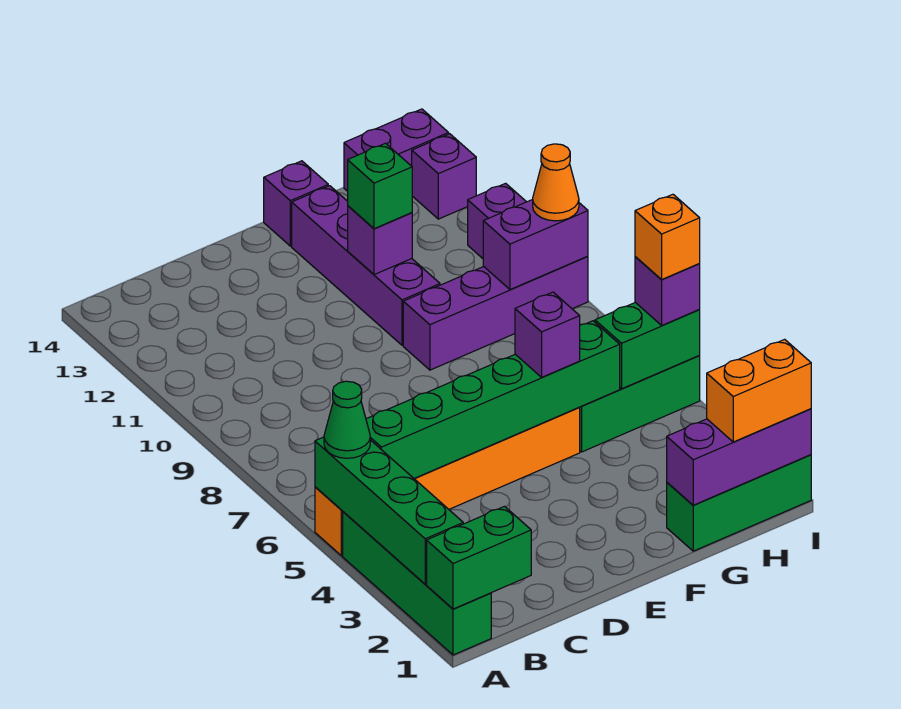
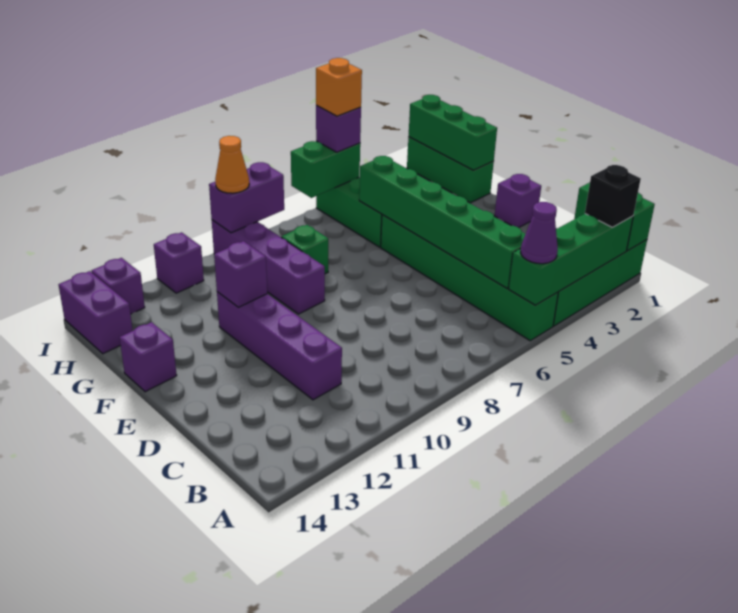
none -> black 1x1 brick [585,165,641,227]
orange 1x6 brick [315,408,580,556] -> green 1x6 brick [381,215,558,341]
green 1x1 cone [324,381,370,458] -> purple 1x1 cone [521,202,558,264]
purple 1x1 brick [515,292,580,377] -> purple 1x1 brick moved to [495,174,541,228]
purple 1x4 brick [292,186,440,345] -> purple 1x4 brick turned to [217,292,342,400]
green 1x1 brick [348,143,412,229] -> green 1x1 brick moved to [281,225,328,274]
purple 1x3 brick [667,409,811,505] -> green 1x3 brick [409,95,497,170]
orange 1x2 brick [707,339,811,442] -> none
green 1x2 brick [595,303,700,389] -> green 1x2 brick turned to [291,141,360,198]
purple 1x2 brick [483,199,588,290] -> purple 1x2 brick turned to [209,162,284,233]

